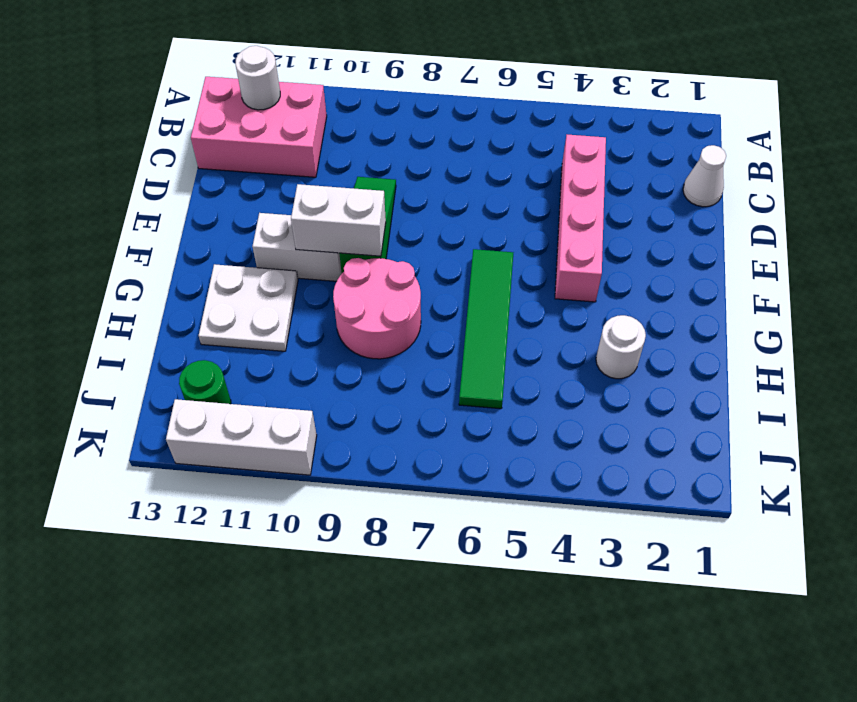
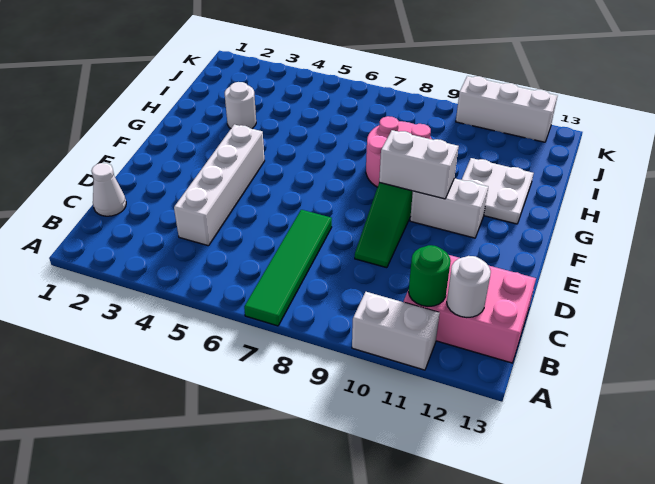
none -> white 1x2 brick [352,292,440,370]
pink 1x4 brick [555,135,606,302] -> white 1x4 brick [174,124,265,246]
green 1x4 tile [459,249,513,409] -> green 1x4 tile moved to [244,210,332,326]
green 1x1 round brick [179,360,231,404] -> green 1x1 round brick moved to [409,245,451,306]

